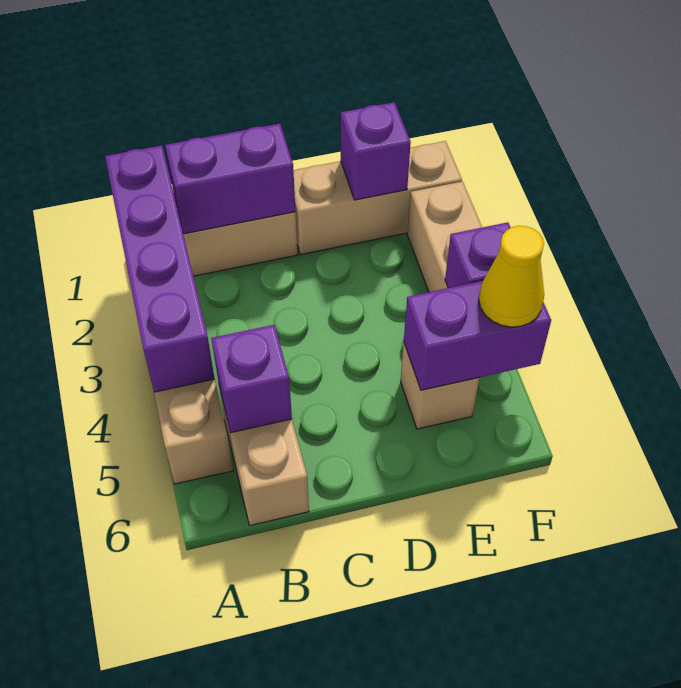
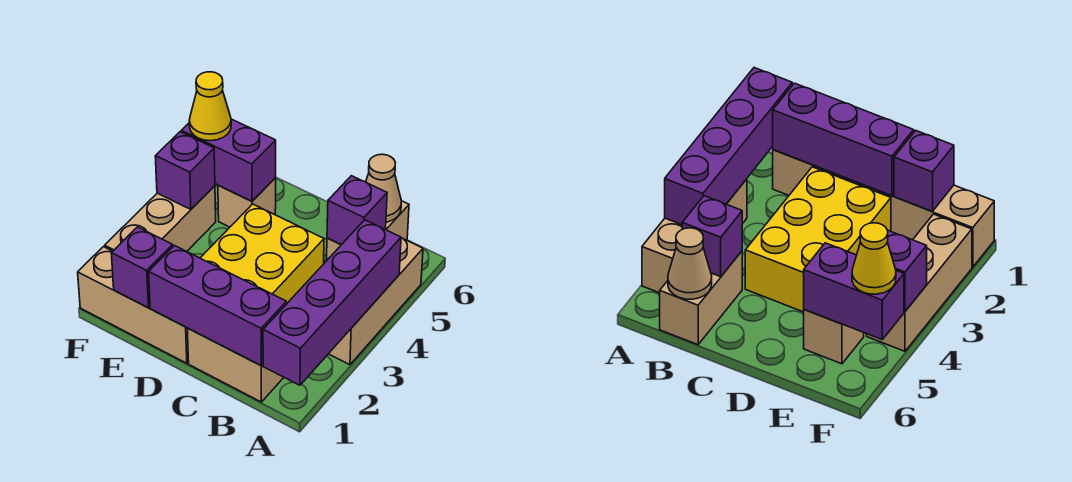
purple 1x2 brick [165,124,295,234] -> purple 1x3 brick [149,246,286,366]
none -> tan 1x1 cone [366,154,401,222]
none -> yellow 2x3 brick [201,204,324,304]

